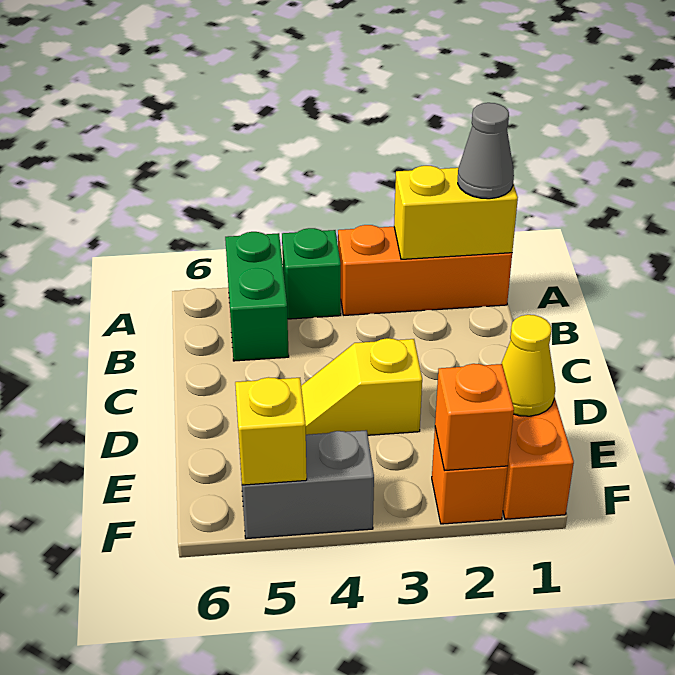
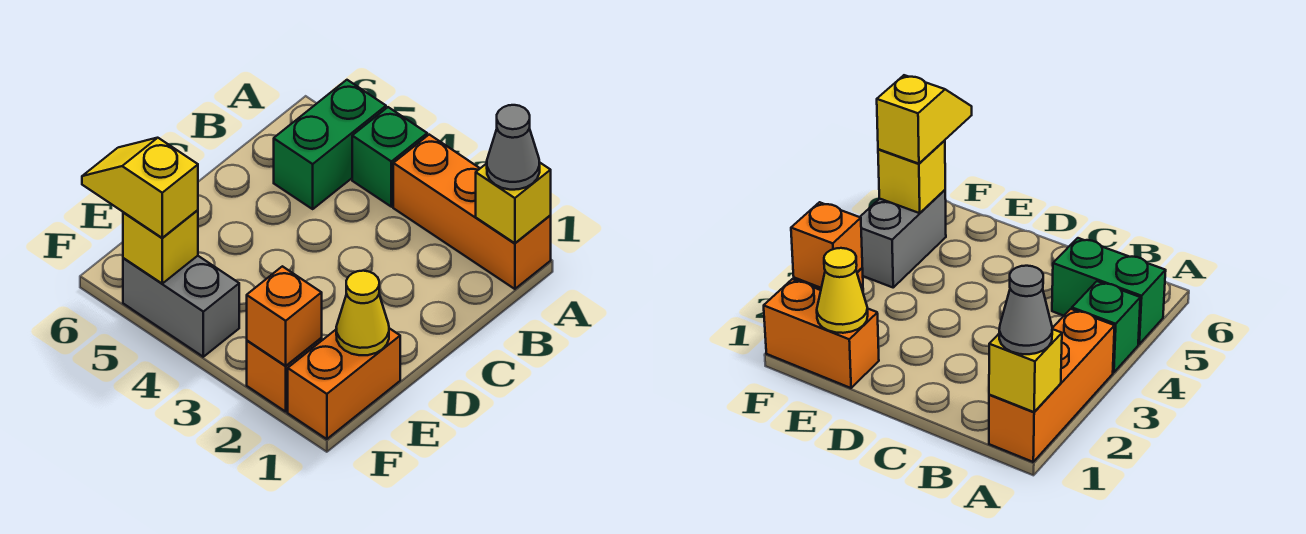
yellow 1x2 brick [394,166,518,259] -> yellow 1x1 brick [476,162,551,243]
yellow 1x2 slope [301,338,422,435] -> yellow 1x2 slope moved to [82,138,198,238]

